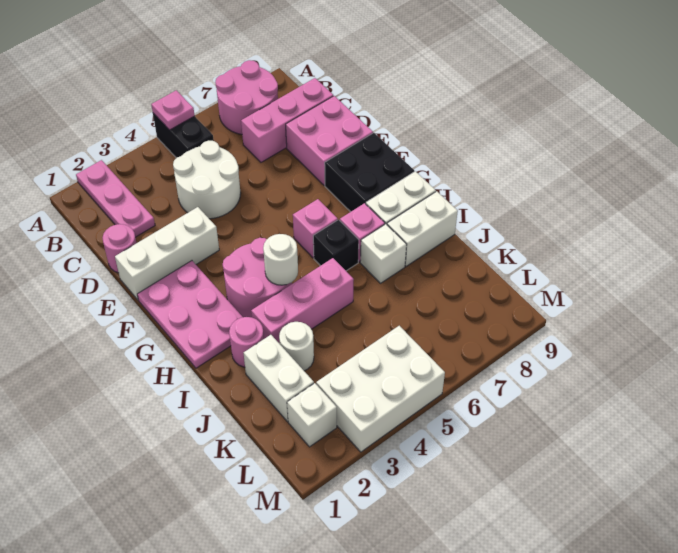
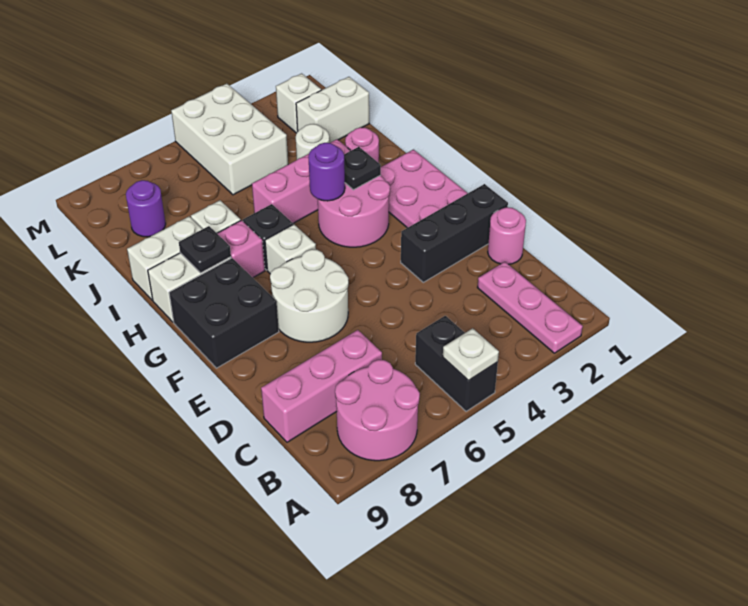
pink 1x1 plate [151,90,195,130] -> white 1x1 plate [443,328,499,381]
white 2x2 round brick [173,141,241,219] -> white 2x2 round brick moved to [270,249,349,342]
pink 2x2 brick [286,96,373,185] -> none
white 1x3 brick [115,207,219,300] -> black 1x3 brick [401,184,508,282]
pink 1x1 brick [293,199,338,258] -> white 1x1 brick [265,224,316,274]
none -> black 1x1 plate [344,147,381,190]
white 1x1 round brick [263,234,298,285] -> purple 1x1 round brick [308,143,345,201]
none -> black 1x1 plate [179,226,231,273]
white 1x2 brick [244,335,314,422] -> white 1x2 brick turned to [296,77,369,143]
none -> purple 1x1 round brick [126,180,166,237]
white 2x3 brick [316,326,445,452] -> white 2x3 brick turned to [171,84,288,195]

